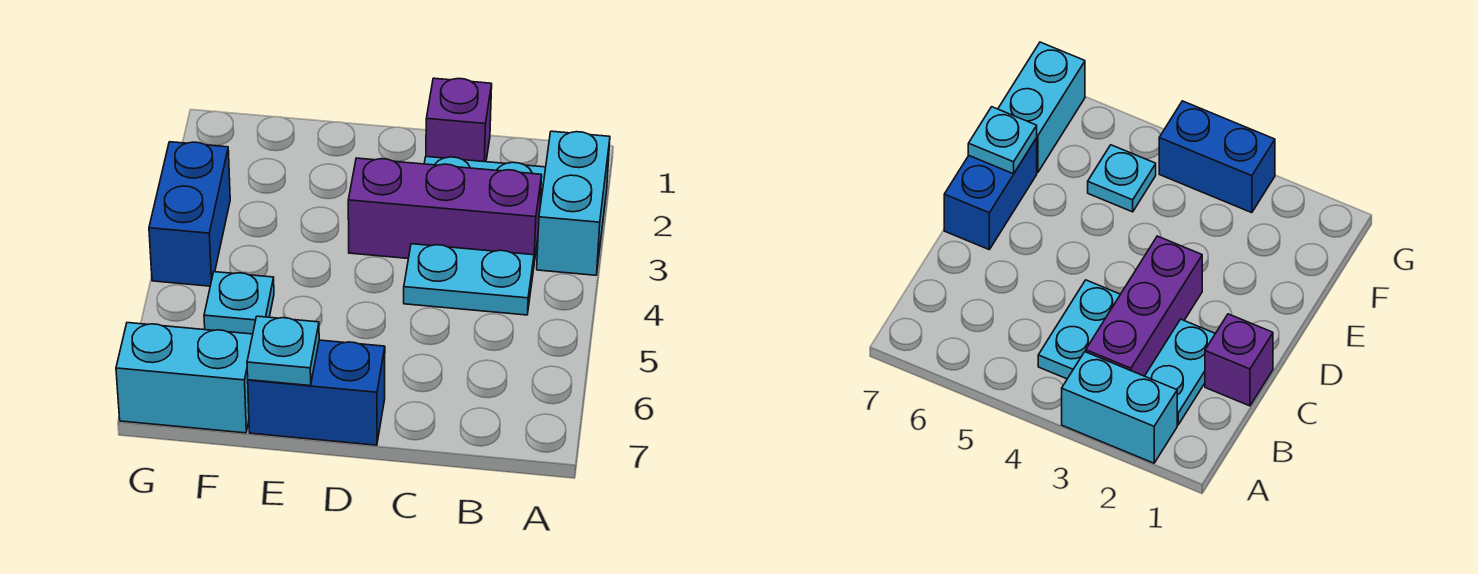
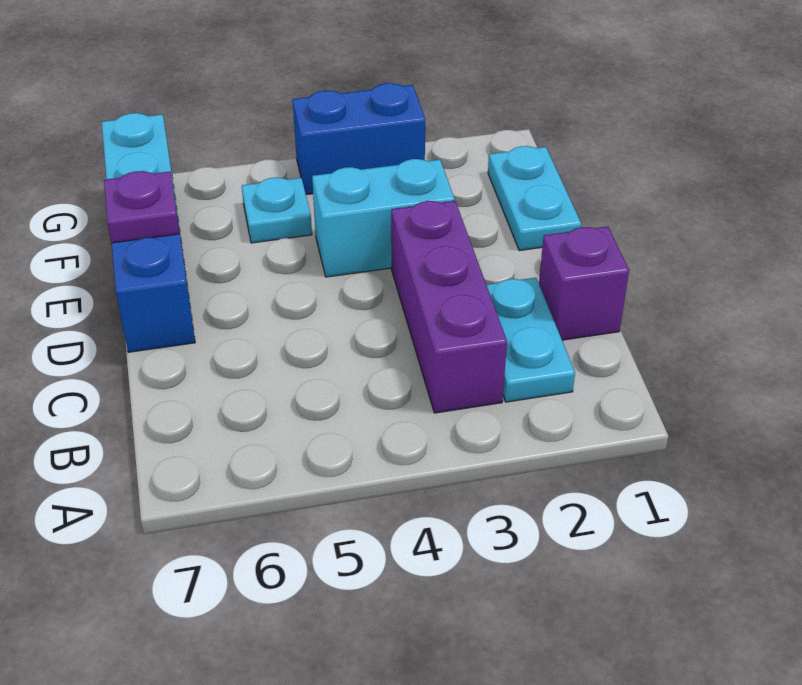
cyan 1x2 brick [537,131,610,275] -> cyan 1x2 brick moved to [312,159,455,277]
cyan 1x2 plate [404,244,534,315] -> cyan 1x2 plate moved to [488,146,581,251]
cyan 1x1 plate [247,316,319,386] -> purple 1x1 plate [104,171,179,243]

